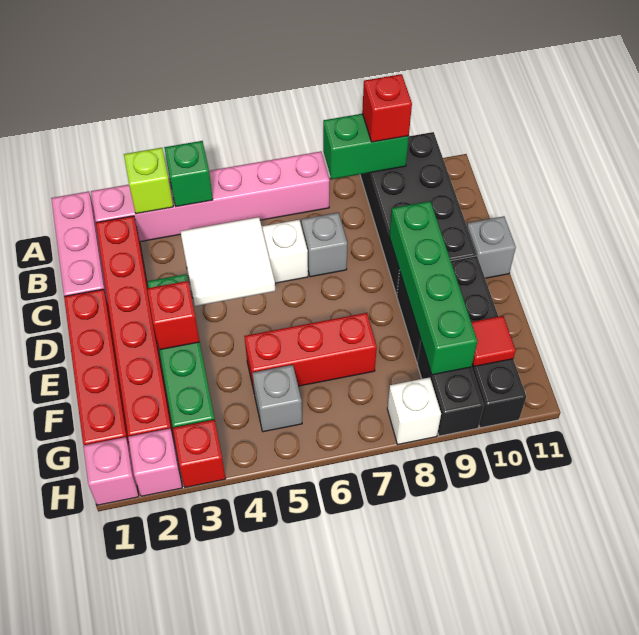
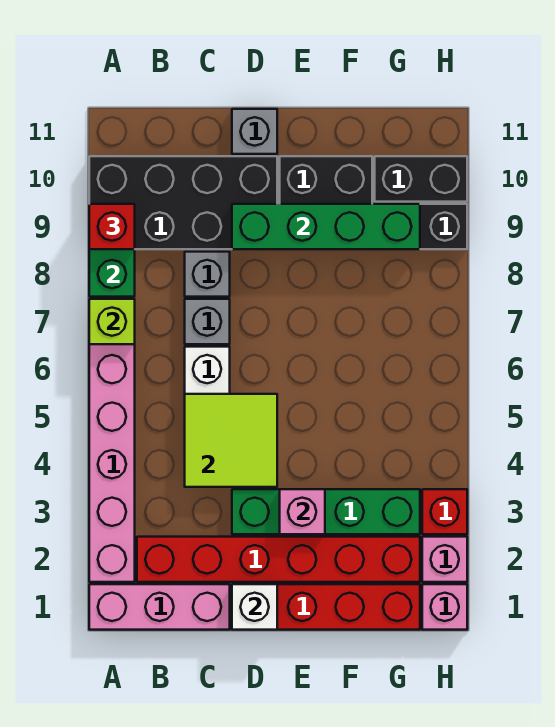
lime 1x1 brick [124,148,173,214] -> lime 1x1 brick moved to [89,299,135,344]
green 1x1 brick [164,141,213,207] -> none
white 2x2 tile [180,217,275,306] -> lime 2x2 tile [185,394,277,487]
red 1x1 brick [147,281,200,350] -> pink 1x1 brick [280,489,325,534]
red 1x3 brick [244,313,377,391] -> none
grey 1x1 brick [252,365,302,432] -> grey 1x1 brick moved to [185,252,230,297]
red 1x1 tile [471,316,516,366] -> none
white 1x1 brick [387,377,441,444] -> white 1x1 brick moved to [232,584,277,630]

